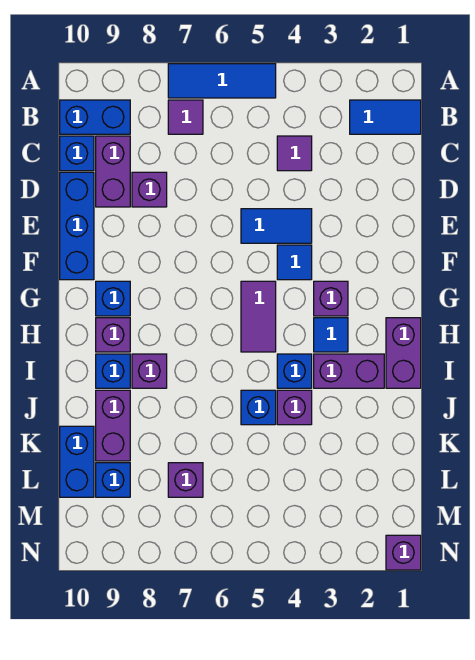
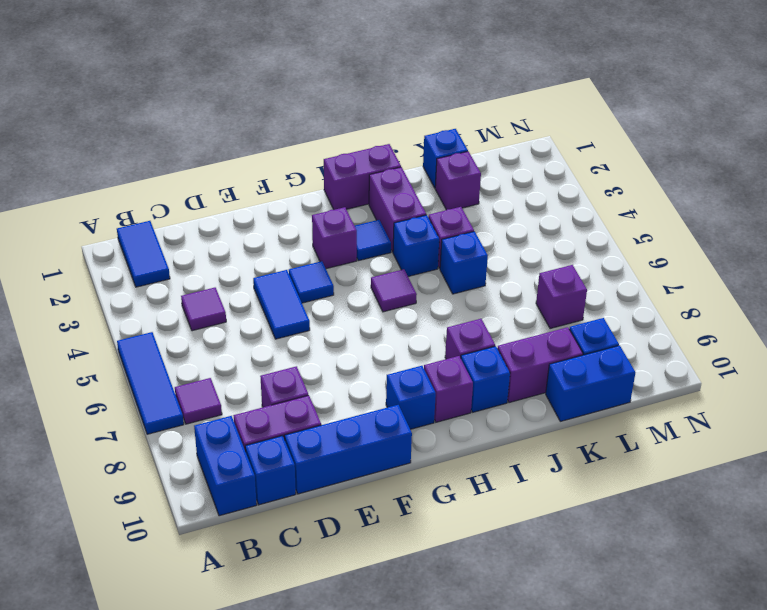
purple 1x2 tile [241,281,276,352] -> purple 1x1 tile [371,269,417,312]
none -> blue 1x1 brick [423,129,468,188]
purple 1x1 brick [386,535,421,570] -> purple 1x1 brick moved to [435,152,481,210]

